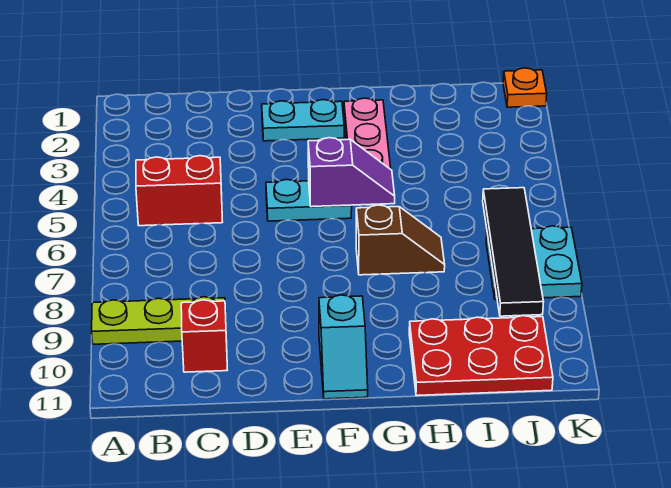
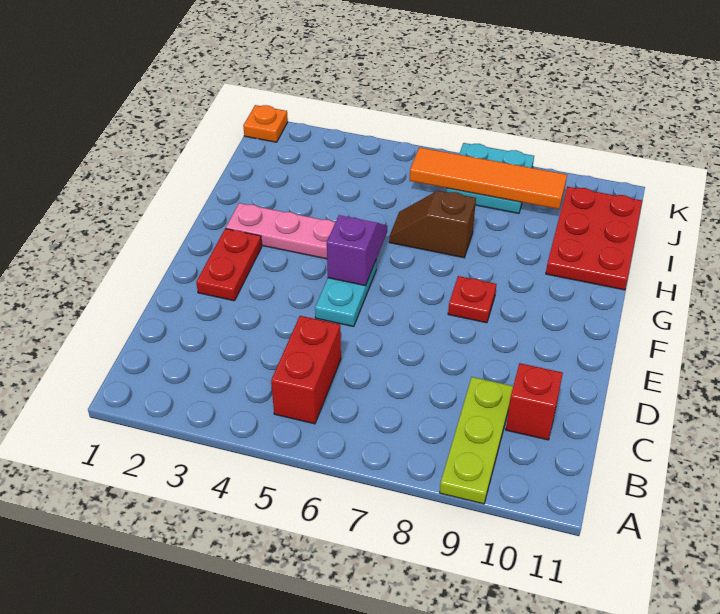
cyan 1x2 plate [262,100,344,141] -> red 1x2 plate [196,229,262,301]
none -> red 1x1 plate [448,276,497,323]
cyan 1x2 slope [319,295,368,399] -> none
brown 1x2 slope [356,205,445,275] -> brown 1x2 slope turned to [389,191,476,258]
black 1x4 tile [483,188,543,316] -> orange 1x4 tile [410,147,567,209]

